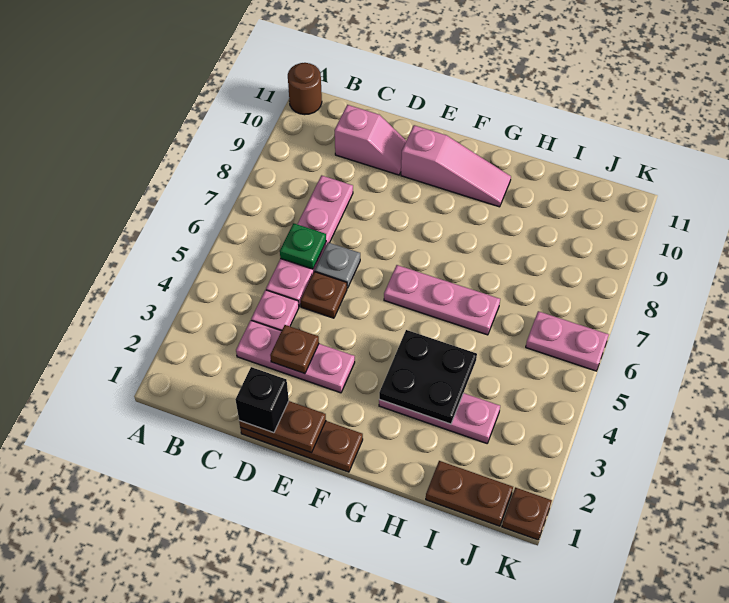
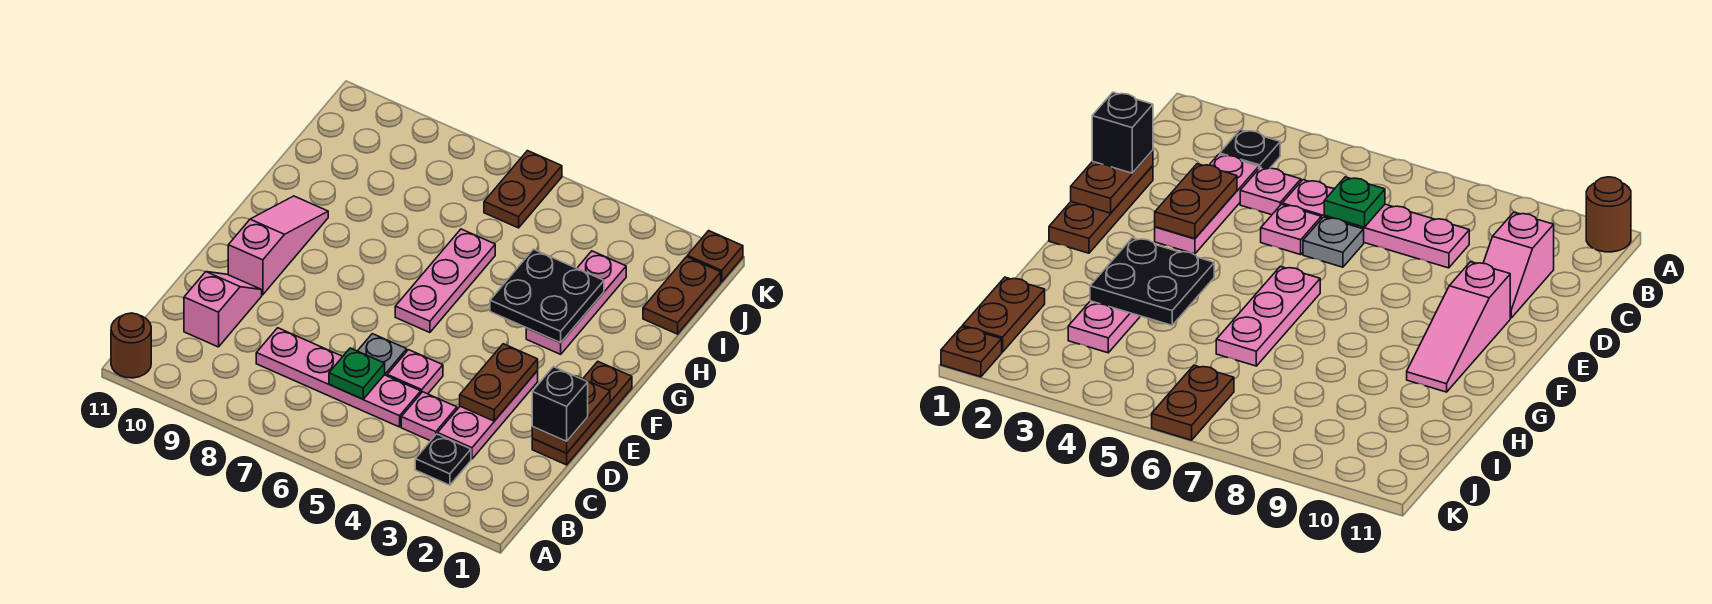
none -> black 1x1 plate [415,434,471,485]
brown 1x1 plate [270,325,319,374] -> brown 1x2 plate [460,344,538,421]
brown 1x1 plate [301,272,347,318] -> pink 1x1 plate [387,350,443,394]
pink 1x2 plate [526,311,609,371] -> brown 1x2 plate [484,151,562,228]

